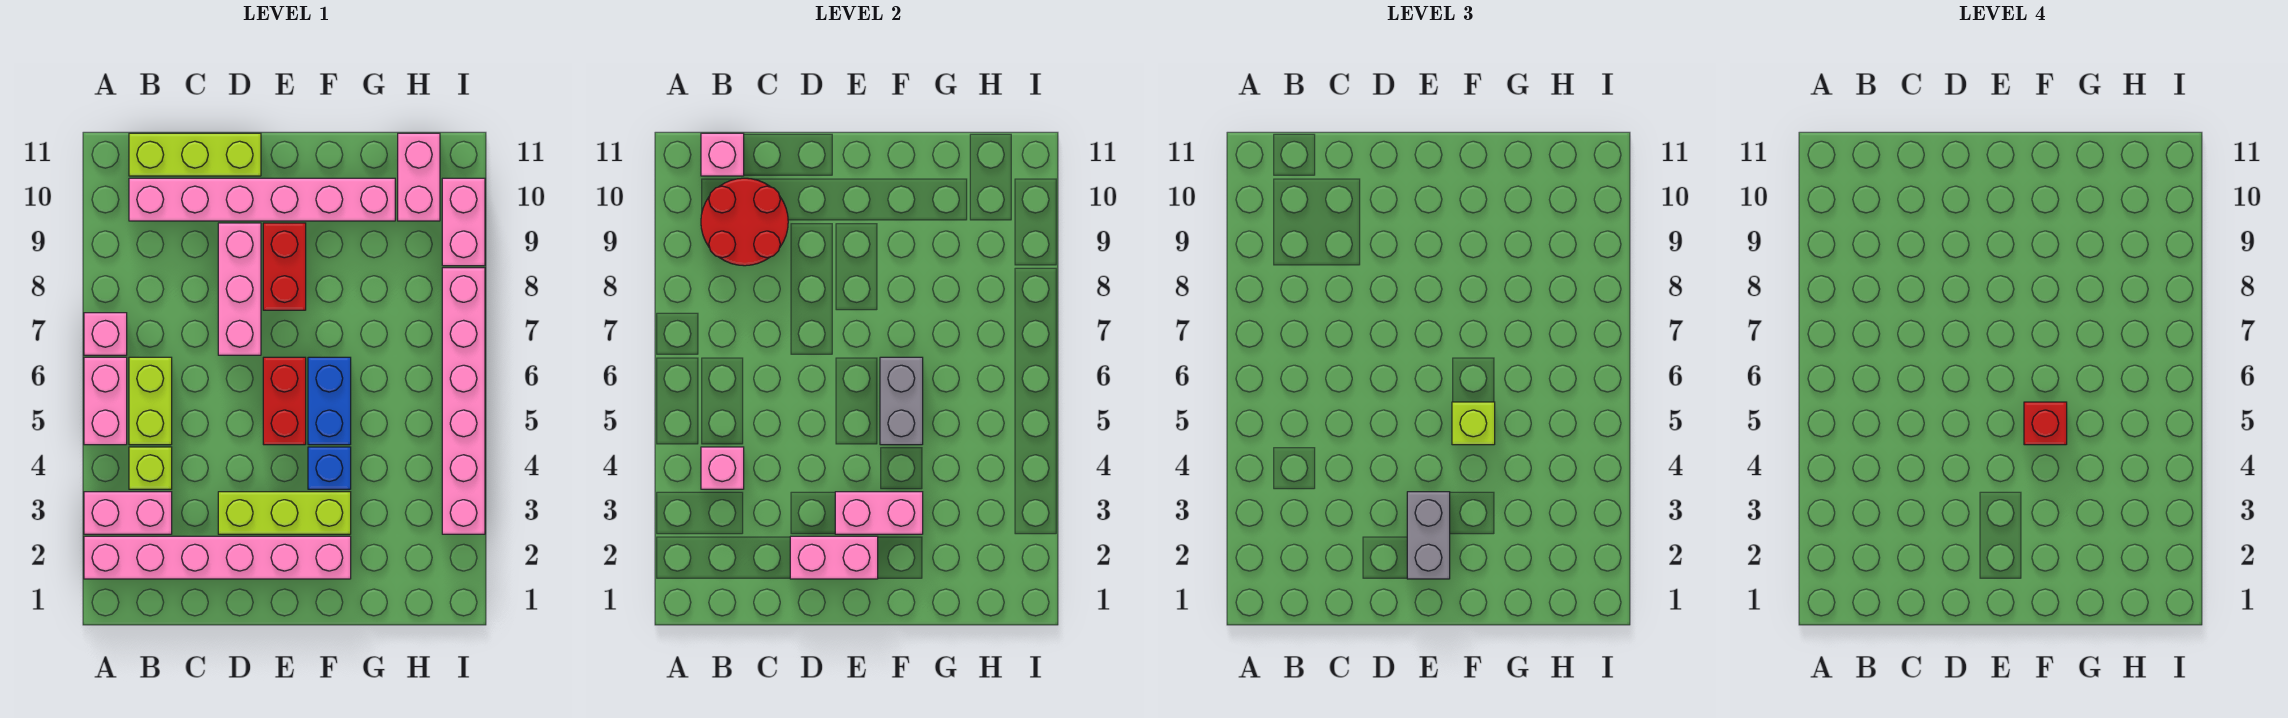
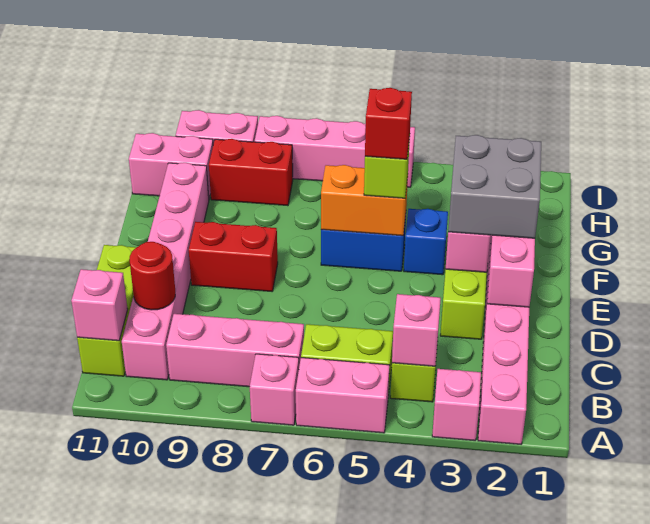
pink 1x2 brick [84,492,172,534] -> pink 1x1 brick [432,369,481,441]
red 2x2 round brick [701,178,788,266] -> red 1x1 round brick [130,242,175,310]
pink 1x3 brick [218,223,261,355] -> pink 1x3 brick moved to [166,314,304,387]
grey 1x2 brick [1407,492,1450,579] -> grey 2x2 brick [448,135,541,238]
red 1x2 brick [263,357,306,445] -> red 1x2 brick moved to [209,139,293,206]
grey 1x2 brick [880,357,923,445] -> orange 1x2 brick [321,165,408,236]
pink 1x6 brick [442,268,485,534] -> pink 1x4 brick [255,116,415,187]

